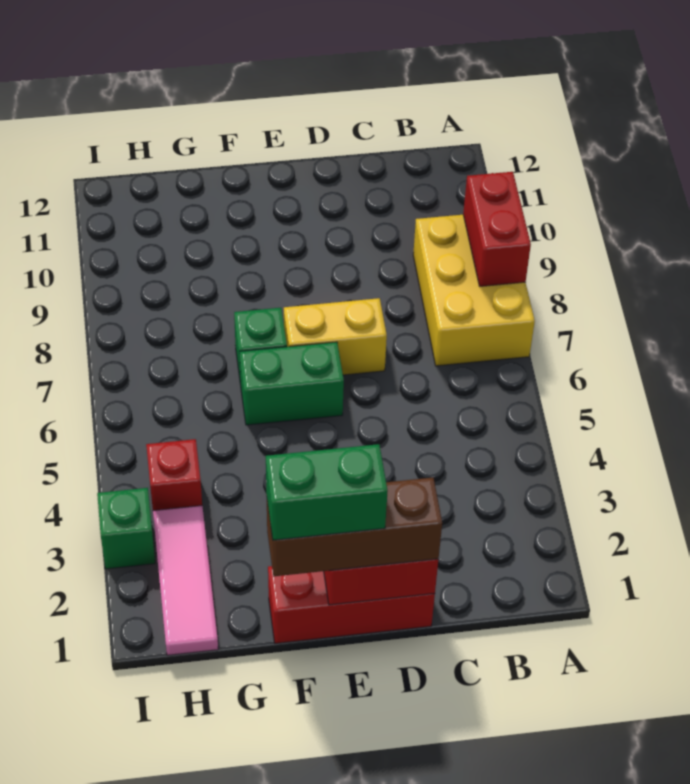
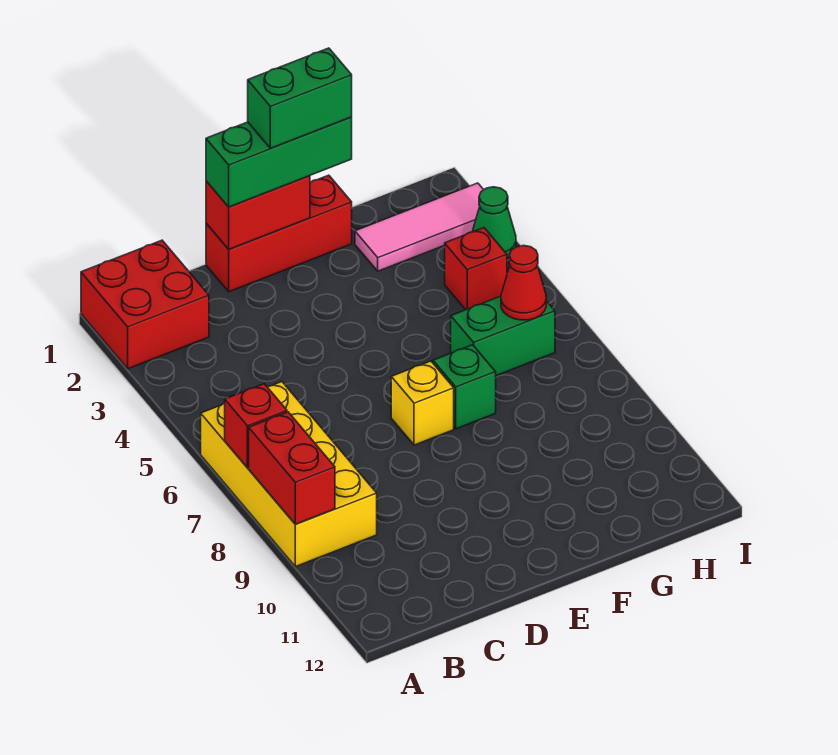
none -> red 2x2 brick [81,240,209,369]
yellow 2x3 brick [413,215,535,366] -> yellow 2x4 brick [201,382,377,567]
none -> red 1x1 brick [225,384,287,468]
brown 1x3 brick [267,477,442,576] -> green 1x3 brick [206,117,352,207]
yellow 1x2 brick [284,298,387,375] -> yellow 1x1 brick [391,361,454,445]
green 1x2 brick [239,342,344,425] -> green 1x2 brick moved to [451,296,555,376]
pink 1x3 tile [153,506,218,655] -> pink 1x3 tile turned to [355,183,484,271]
none -> red 1x1 cone [501,245,546,320]
green 1x1 brick [97,488,155,569] -> green 1x1 cone [472,187,516,258]

